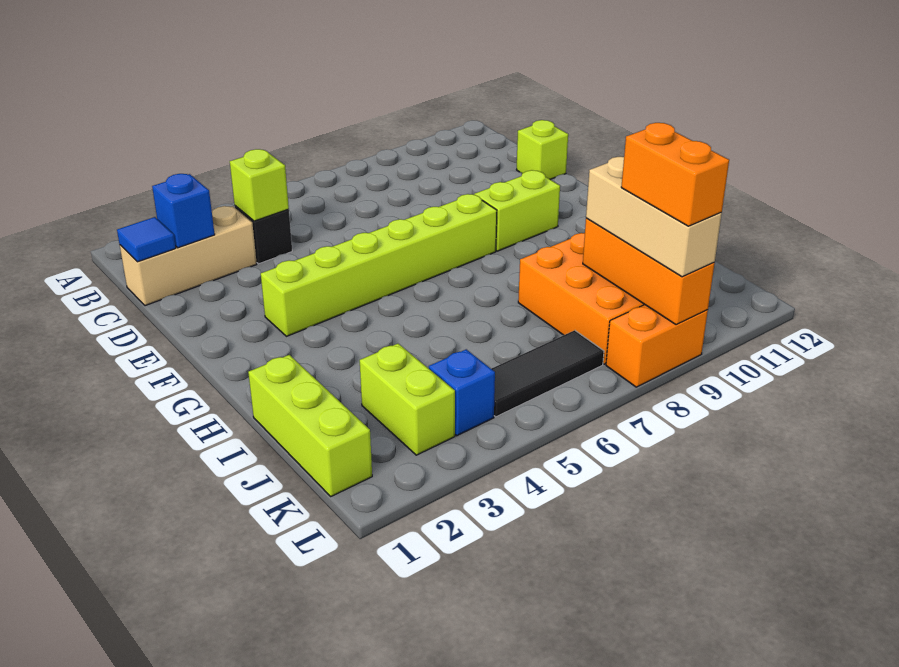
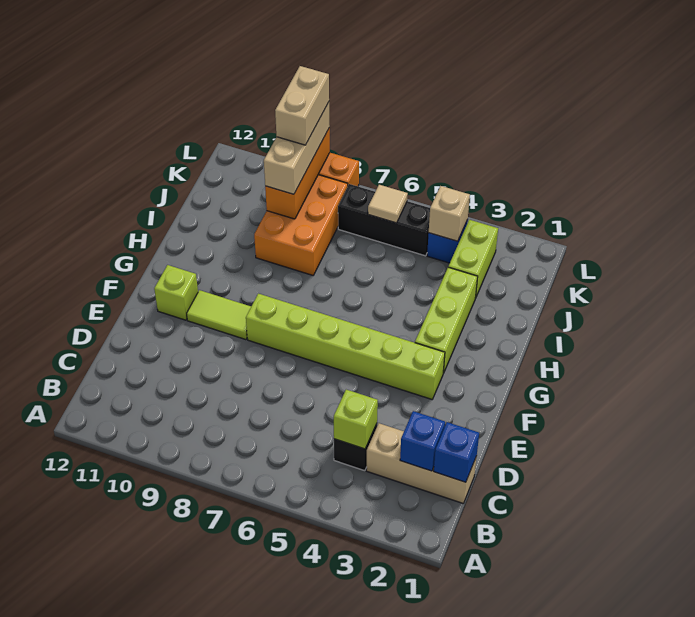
blue 1x1 tile [117,217,176,262] -> blue 1x1 brick [434,422,479,482]
lime 1x1 brick [517,120,568,180] -> lime 1x1 brick moved to [154,265,198,320]
lime 1x2 brick [474,170,560,251] -> lime 1x2 tile [187,290,251,340]
lime 1x3 brick [248,355,372,496] -> lime 1x3 brick moved to [415,267,478,373]
none -> tan 1x1 brick [429,186,470,241]
black 1x3 tile [491,330,604,417] -> black 1x3 brick [338,184,430,256]
none -> tan 1x1 tile [368,185,408,223]
orange 1x2 brick [621,123,729,226] -> tan 1x2 brick [275,66,329,145]

